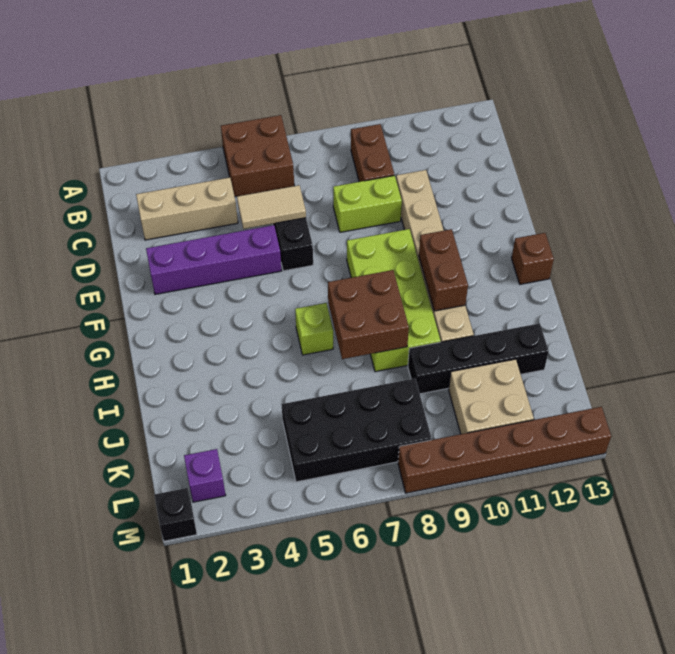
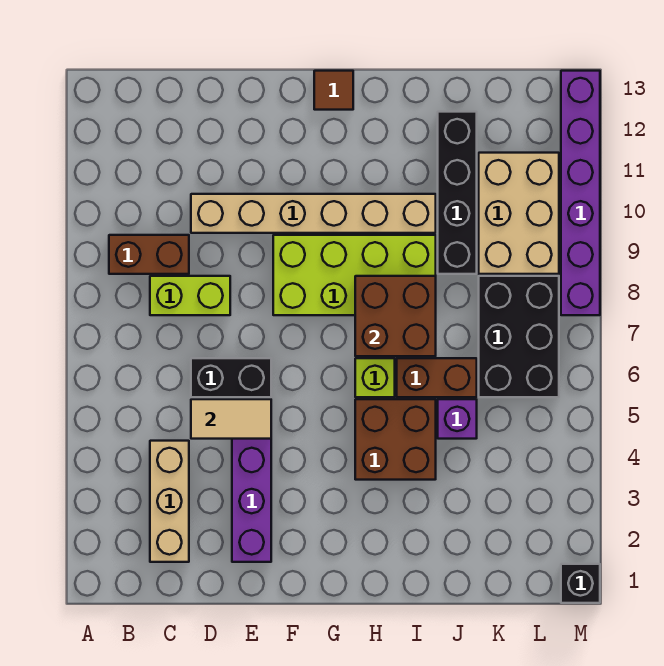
brown 2x2 brick [221,115,294,197] -> brown 2x2 brick moved to [355,399,436,480]
tan 1x2 tile [237,185,306,229] -> tan 1x2 tile turned to [191,399,271,439]
lime 1x2 brick [333,175,402,232] -> lime 1x2 brick turned to [150,276,230,315]
brown 1x2 brick [419,229,468,311] -> brown 1x2 brick moved to [397,358,477,397]
brown 1x1 brick [512,233,554,284] -> brown 1x1 tile [314,71,353,110]
black 2x4 brick [282,379,432,482] -> black 2x3 brick [479,276,559,397]
tan 2x2 brick [449,359,534,434] -> tan 2x3 brick [479,153,559,274]
purple 1x1 brick [184,449,226,502] -> purple 1x1 brick moved to [438,399,477,439]
brown 1x6 brick [398,407,611,493] -> purple 1x6 brick [561,71,600,315]

